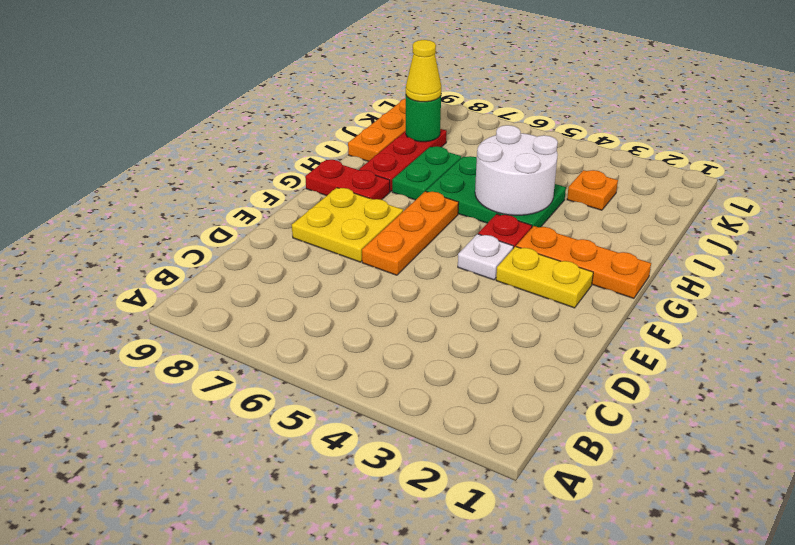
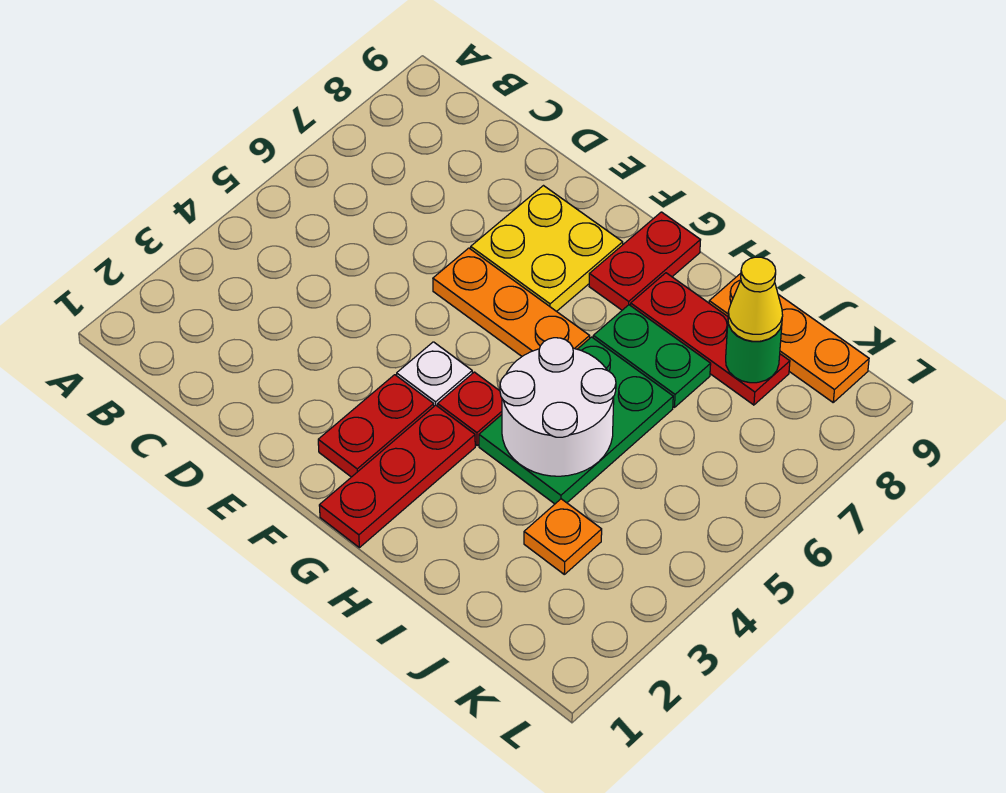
yellow 1x2 plate [496,247,593,308] -> red 1x2 plate [318,375,434,477]
orange 1x3 plate [516,226,651,298] -> red 1x3 plate [319,405,475,548]

